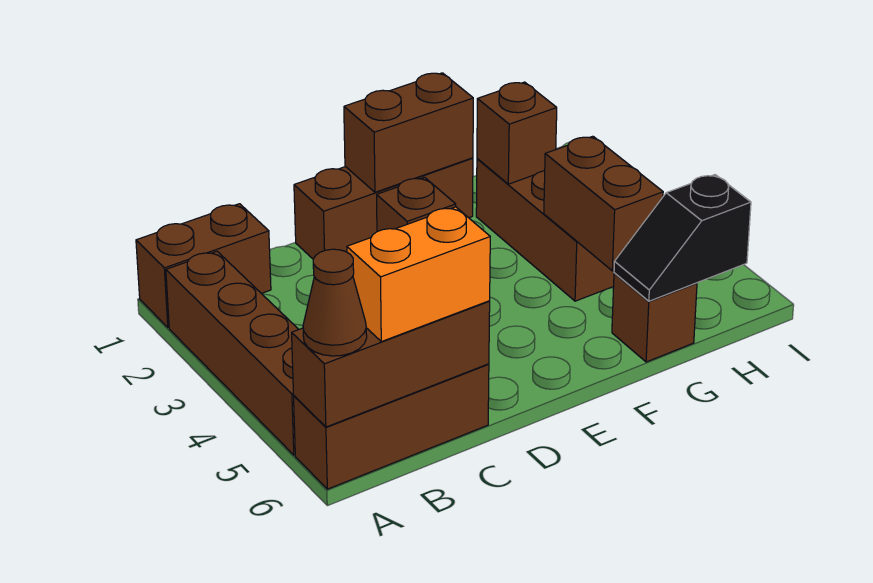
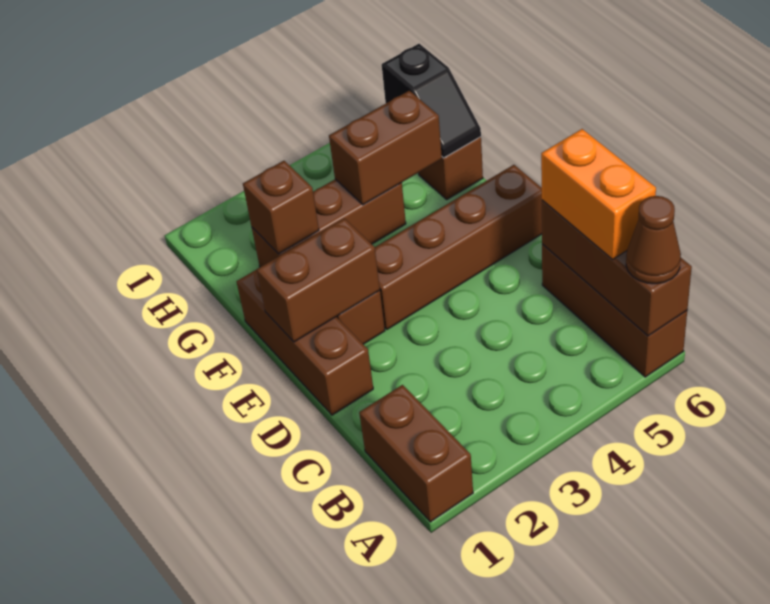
brown 1x4 brick [166,251,299,455] -> brown 1x4 brick moved to [375,165,542,329]
brown 1x2 brick [344,73,473,192] -> brown 1x2 brick turned to [257,218,380,342]

